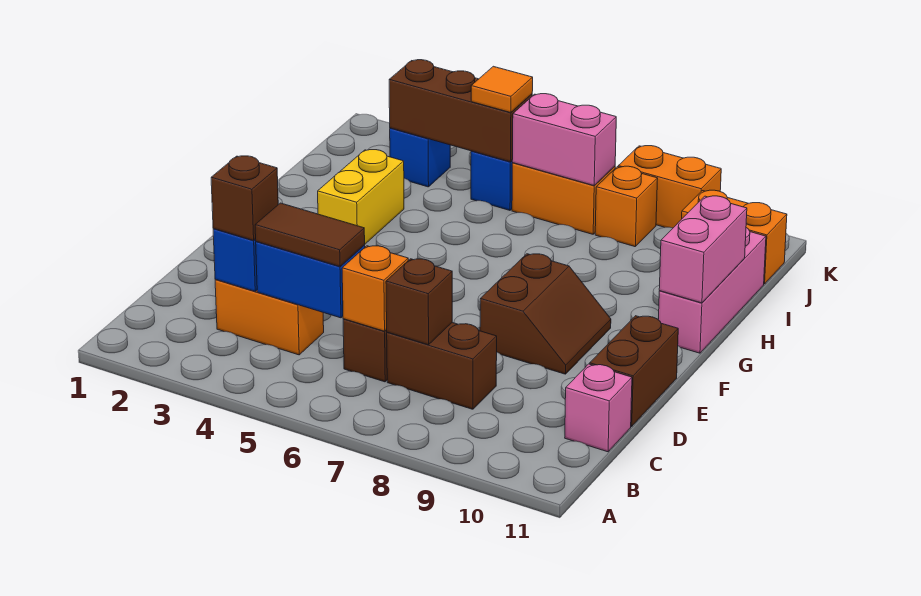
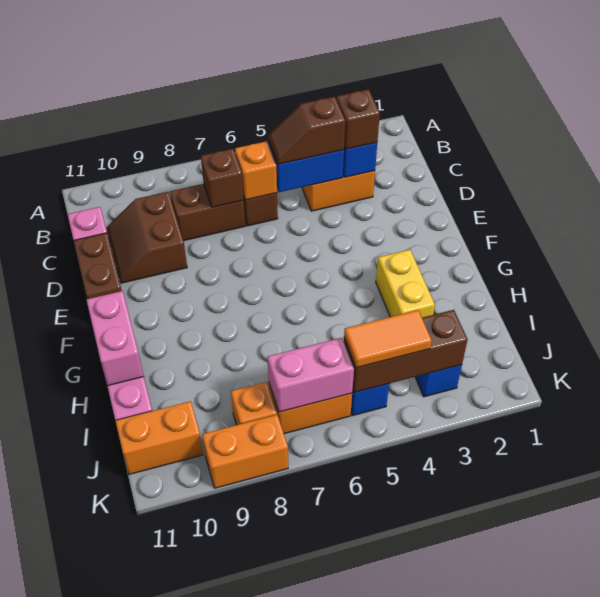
brown 1x2 tile [255,203,365,267] -> brown 1x2 slope [269,97,345,164]
brown 2x2 slope [480,254,611,374] -> brown 2x2 slope moved to [107,192,187,283]
orange 1x1 tile [471,66,533,113] -> orange 1x2 tile [344,310,432,368]

